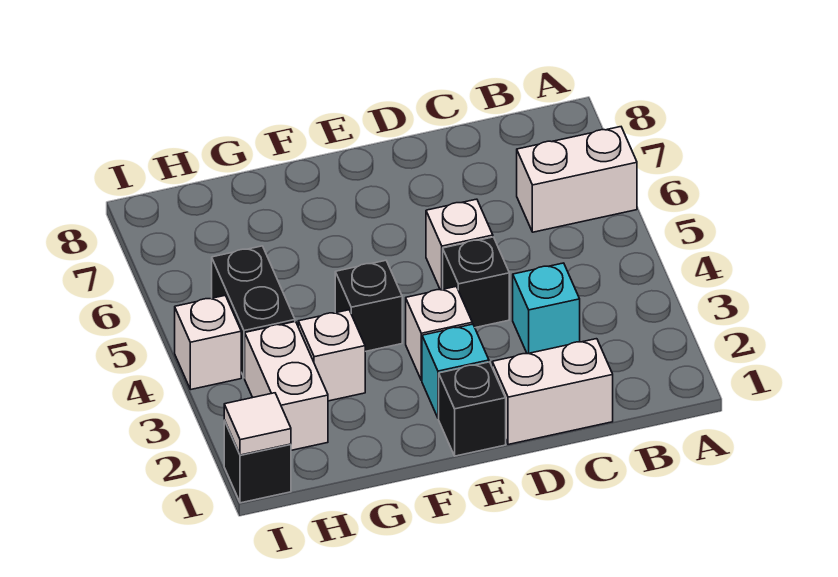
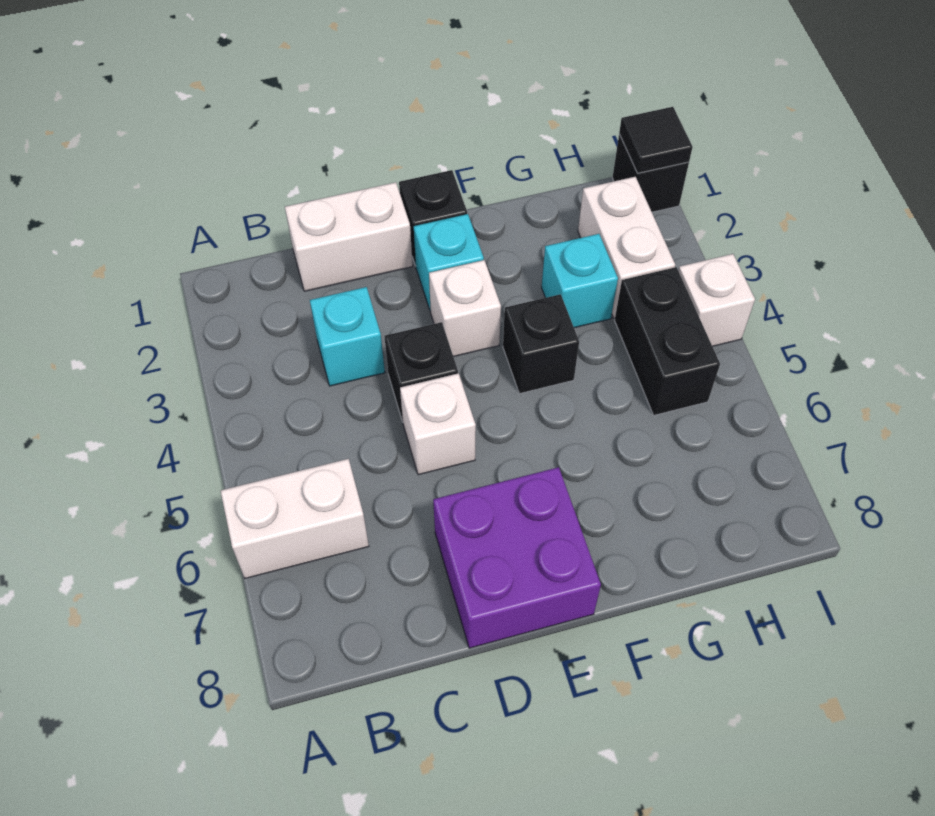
none -> purple 2x2 brick [433,467,601,648]
white 1x1 brick [298,310,365,401] -> cyan 1x1 brick [541,234,618,328]
white 1x1 tile [224,393,291,455] -> black 1x1 tile [619,107,692,173]

